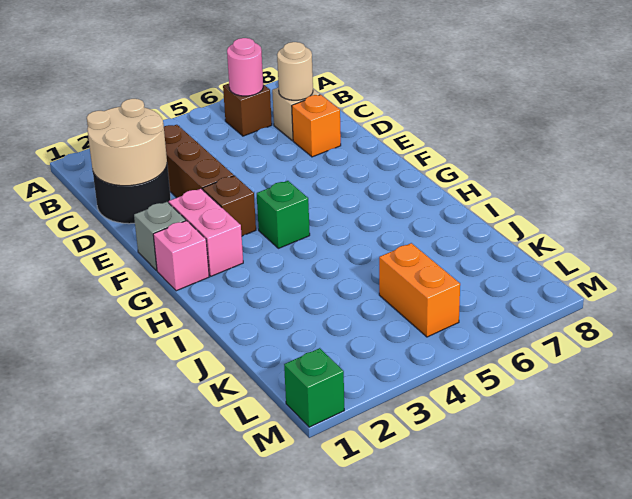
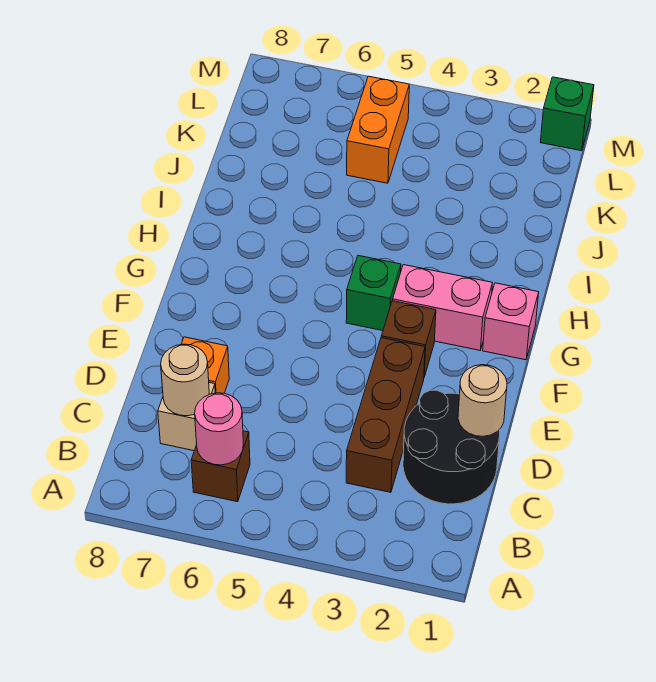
tan 2x2 round brick [87,99,167,186] -> tan 1x1 round brick [458,365,507,436]
grey 1x1 brick [134,202,186,271] -> none
pink 1x2 brick [169,189,243,276] -> pink 1x2 brick turned to [393,265,492,350]

